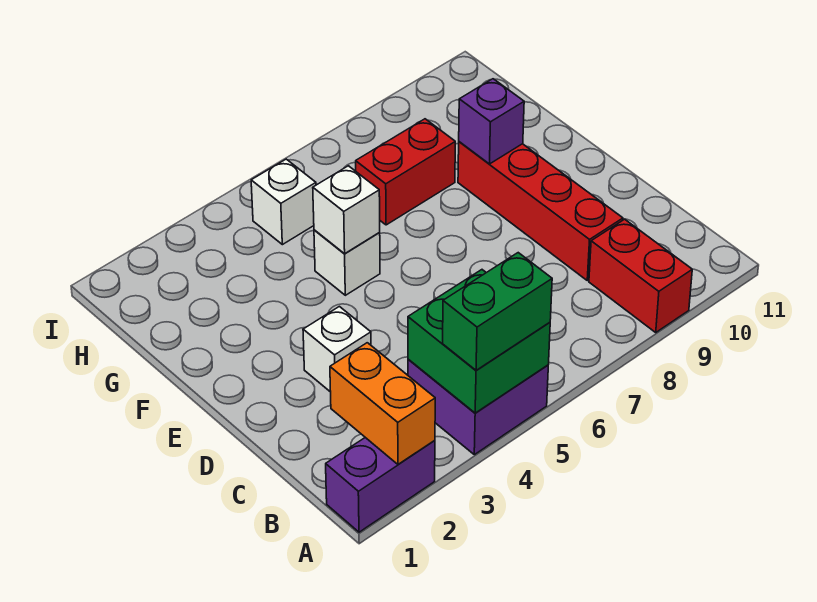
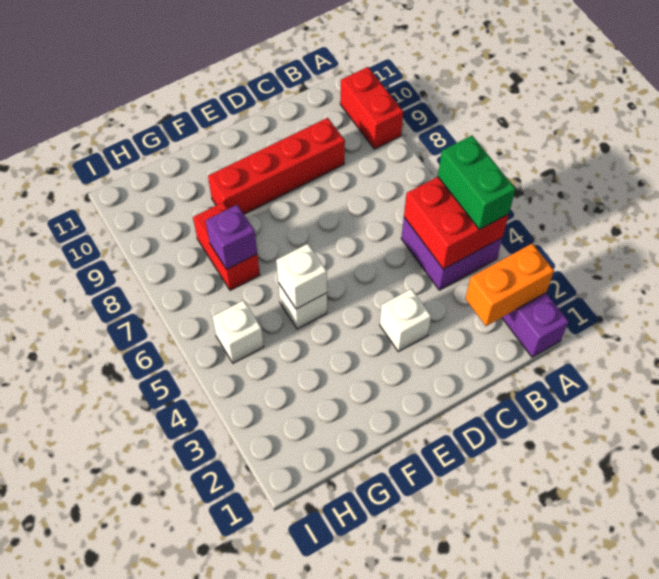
green 2x2 brick [408,270,550,413] -> red 2x2 brick [404,177,509,269]
red 1x2 brick [589,219,692,332] -> red 1x2 brick turned to [340,67,403,149]
purple 1x1 brick [459,79,524,164] -> purple 1x1 brick moved to [205,205,257,269]

